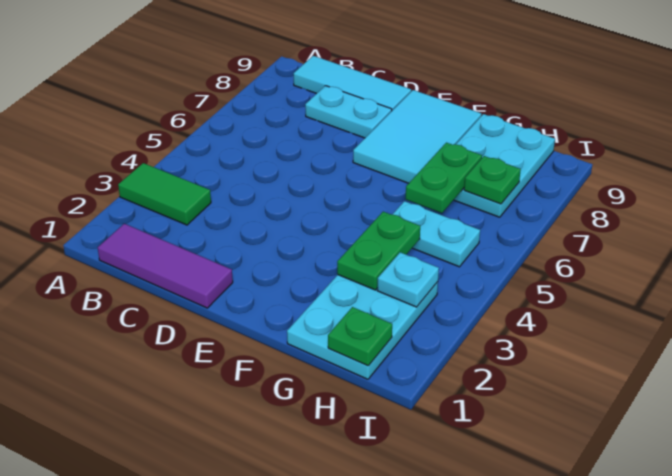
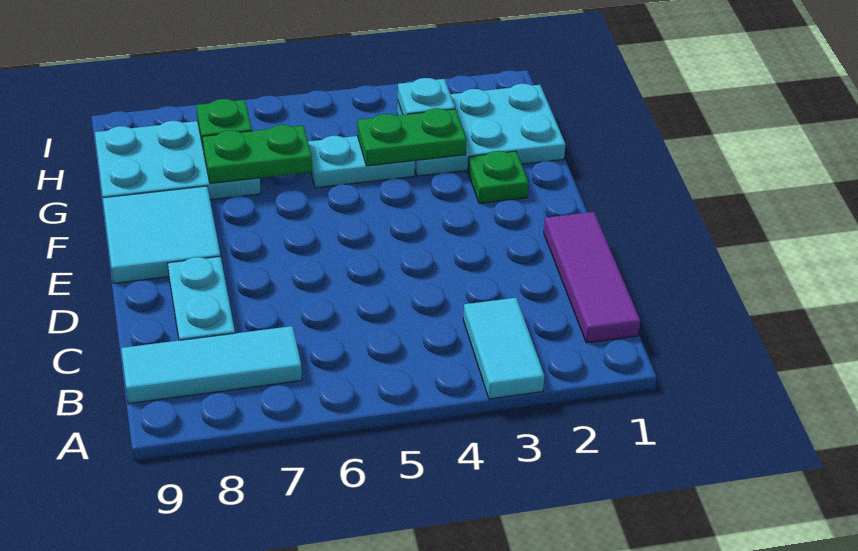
green 1x2 tile [118,163,211,225] -> cyan 1x2 tile [463,298,545,399]
cyan 1x3 tile [294,56,411,110] -> cyan 1x3 tile turned to [121,326,302,404]
cyan 2x3 tile [353,90,481,183] -> cyan 2x2 tile [103,186,220,283]
cyan 1x2 plate [392,201,480,267] -> cyan 1x2 plate turned to [308,136,415,188]
green 1x1 plate [328,307,392,366] -> green 1x1 plate moved to [468,151,529,203]

